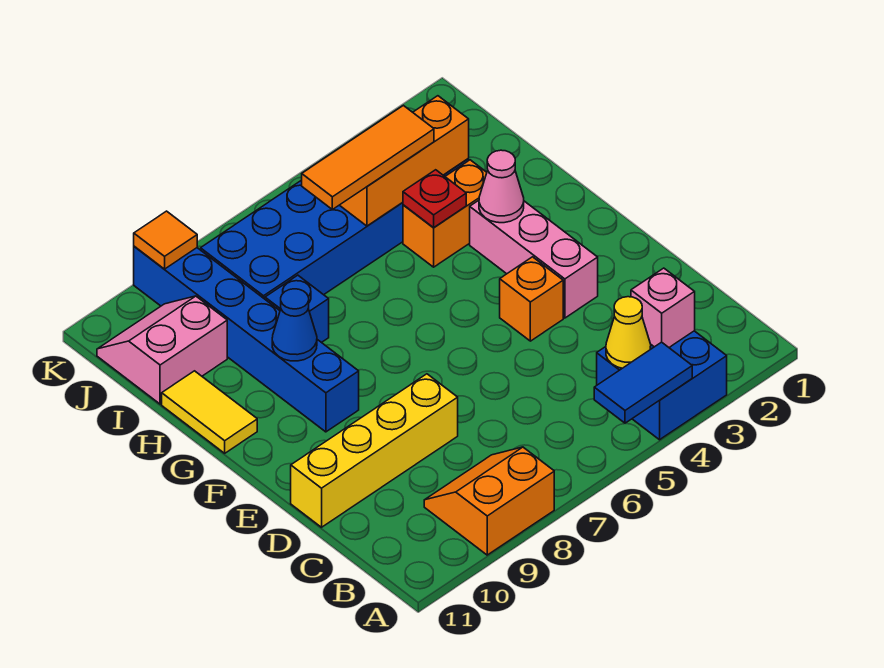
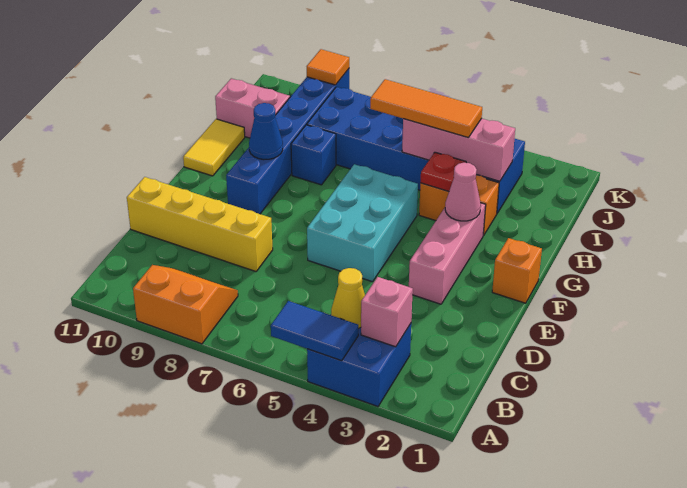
orange 1x1 brick [500,257,563,341] -> orange 1x1 brick moved to [492,238,542,303]
none -> cyan 2x3 brick [307,164,418,282]
orange 1x3 brick [340,96,469,226] -> pink 1x3 brick [402,119,515,181]

